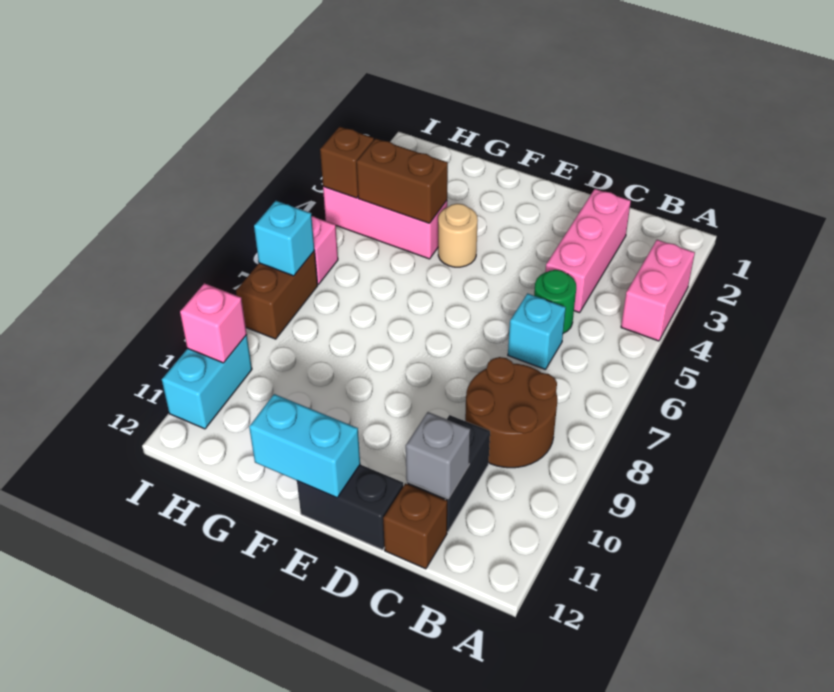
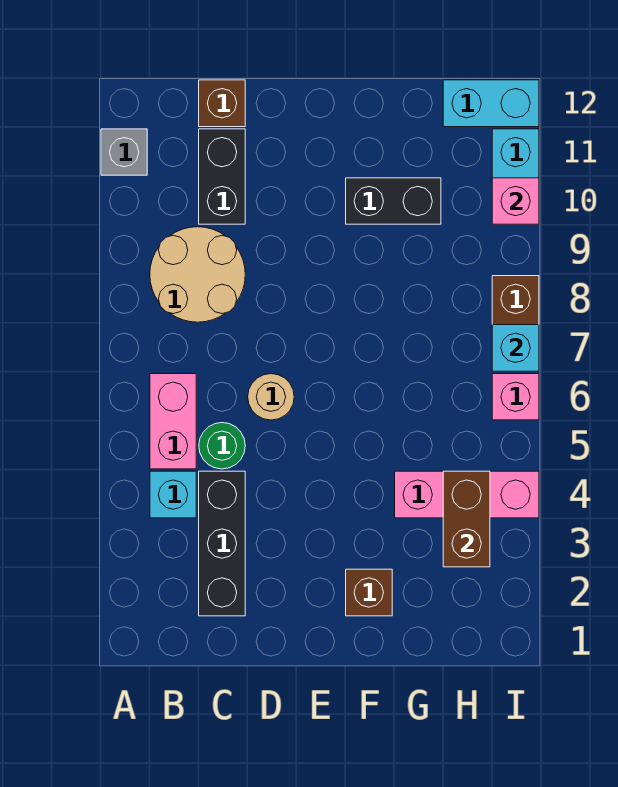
pink 1x2 brick [621,240,695,341] -> pink 1x2 brick moved to [150,374,196,469]
brown 2x2 round brick [465,357,557,468] -> tan 2x2 round brick [150,227,245,322]
pink 1x3 brick [545,189,631,313] -> black 1x3 brick [199,471,245,616]
cyan 1x1 brick [508,293,566,370] -> cyan 1x1 brick moved to [150,471,196,518]
grey 1x1 brick [406,412,470,498] -> grey 1x1 brick moved to [101,129,147,175]
black 1x2 brick [297,464,403,550] -> black 1x2 brick moved to [346,178,441,224]
cyan 1x2 brick [249,394,360,498] -> cyan 1x2 brick moved to [443,80,539,127]
tan 1x1 round brick [438,204,478,267] -> tan 1x1 round brick moved to [248,374,294,420]
brown 1x2 brick [356,139,448,223] -> brown 1x2 brick turned to [443,471,490,567]
brown 1x1 brick [320,127,374,198] -> brown 1x1 brick moved to [346,569,392,616]

